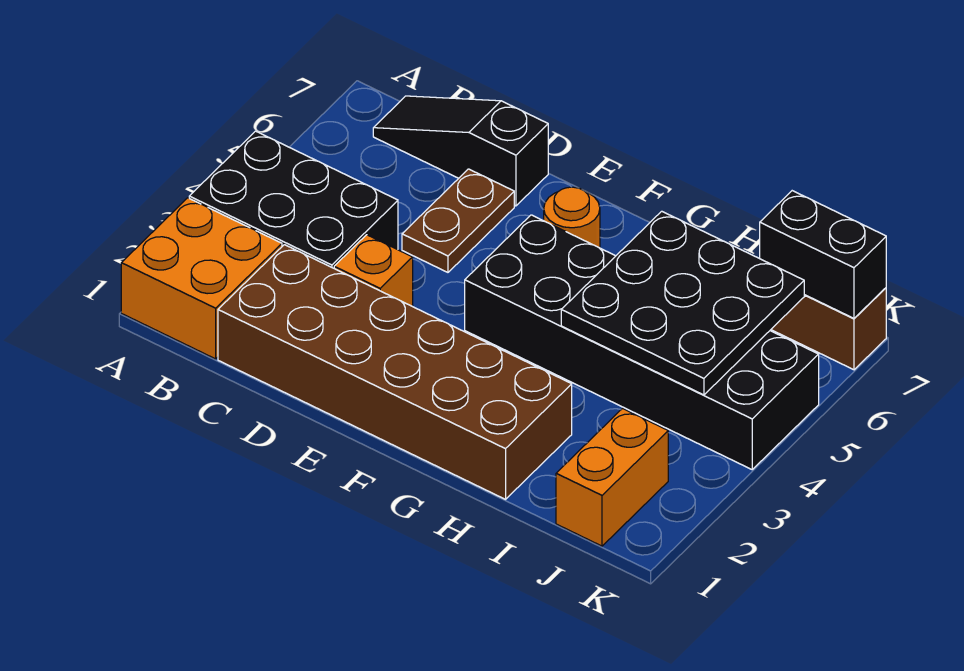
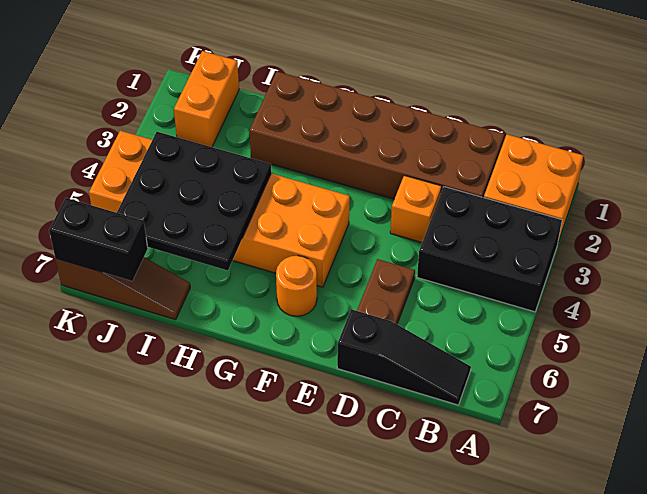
black 2x6 brick [465,215,819,469] -> orange 2x6 brick [89,131,350,287]

